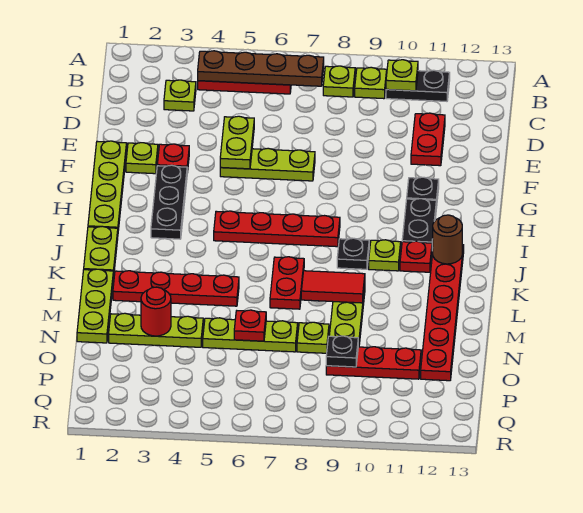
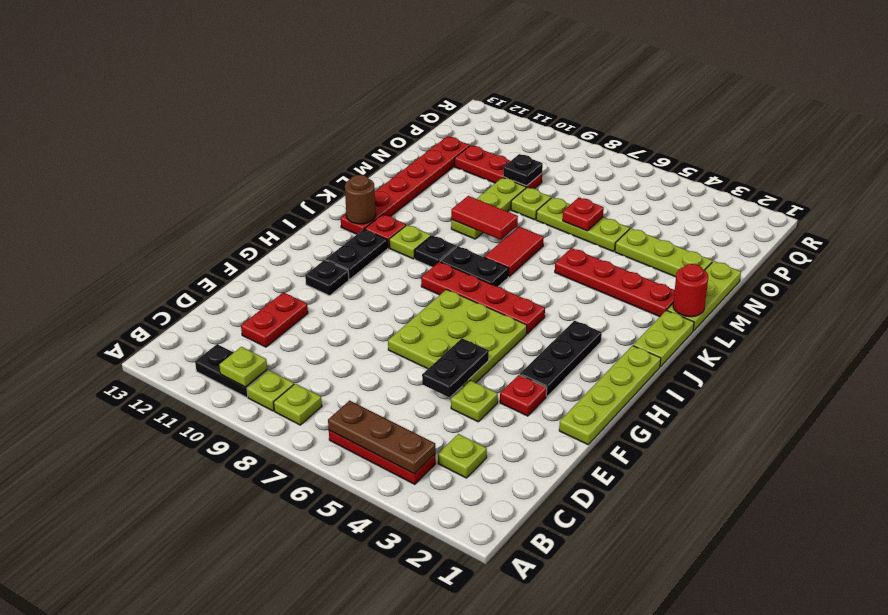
brown 1x4 plate [198,51,324,86] -> brown 1x3 plate [328,401,435,474]
lime 1x2 plate [220,116,254,169] -> black 1x2 plate [422,338,489,397]
lime 1x1 plate [126,143,158,174] -> lime 1x1 plate moved to [451,380,498,422]
lime 1x3 plate [220,148,315,181] -> lime 3x3 plate [388,290,527,386]
none -> black 1x2 plate [440,246,509,287]
red 1x2 plate [270,257,304,309] -> red 1x2 tile [485,227,544,276]
red 1x1 round brick [141,287,171,336] -> red 1x1 round brick moved to [673,264,708,317]

